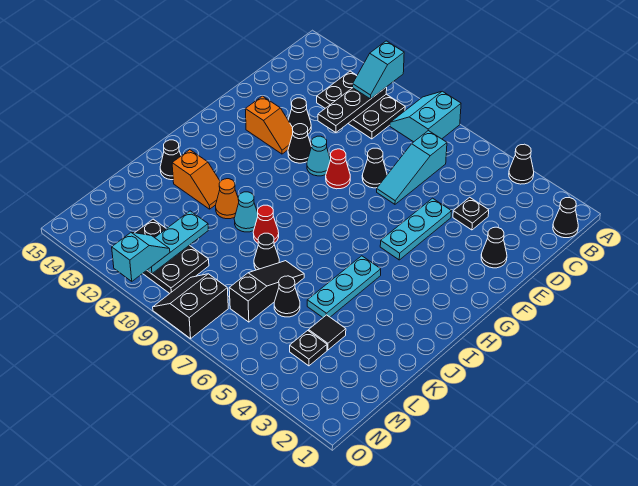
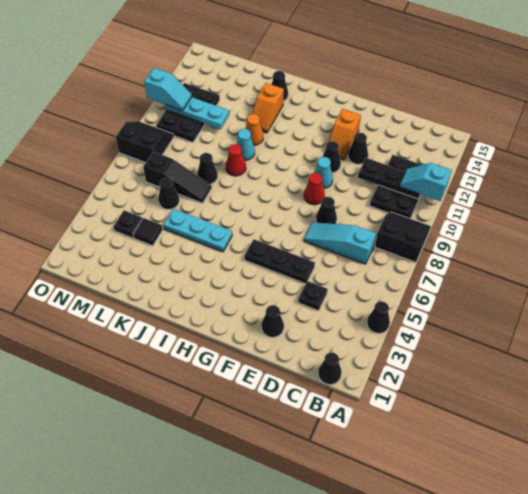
cyan 2x2 slope [390,91,461,142] -> black 2x2 slope [375,212,431,262]
cyan 1x3 plate [380,198,451,260] -> black 1x3 plate [244,239,315,284]

